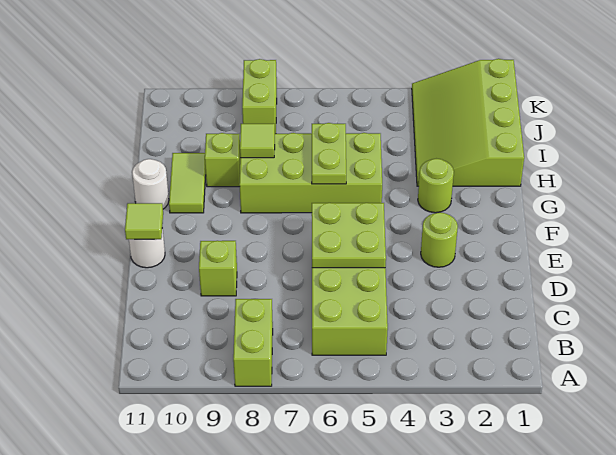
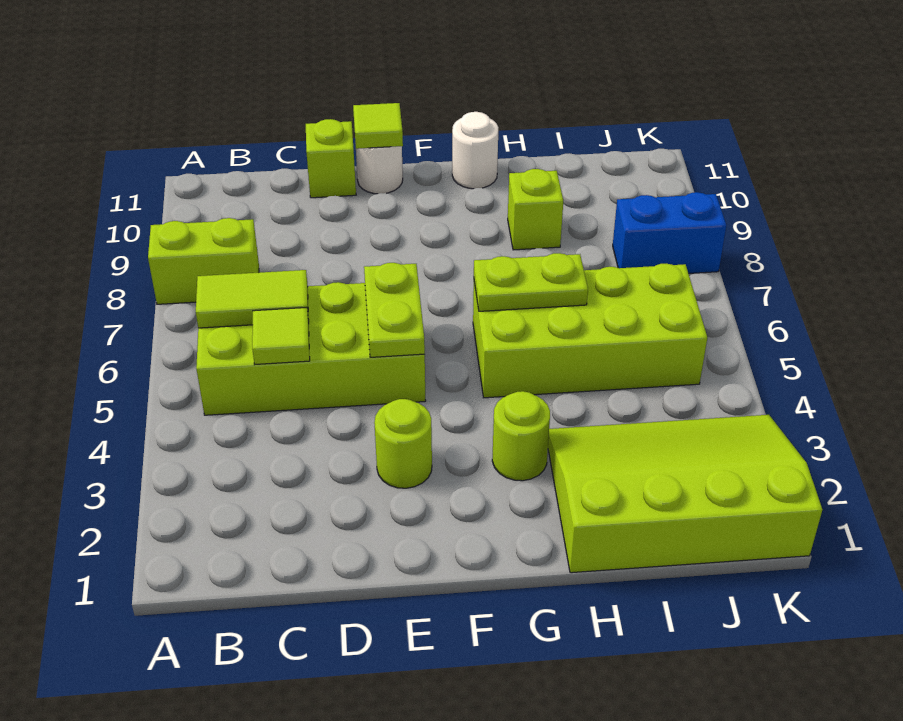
lime 2x2 plate [312,203,386,268] -> lime 1x2 plate [364,263,425,357]
lime 1x1 brick [199,241,237,296] -> lime 1x1 brick moved to [306,119,356,198]
lime 2x4 brick [239,133,382,213] -> lime 2x4 brick turned to [473,264,707,398]
lime 1x2 tile [169,153,206,213] -> lime 1x2 tile moved to [196,270,309,328]
lime 1x1 tile [240,124,275,158] -> lime 1x1 tile moved to [252,307,310,364]
lime 1x2 brick [242,59,277,134] -> blue 1x2 brick [613,192,727,273]

